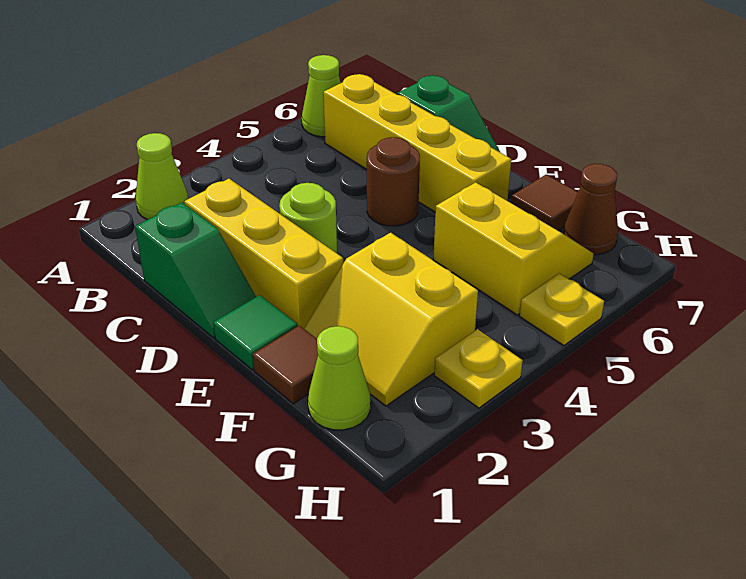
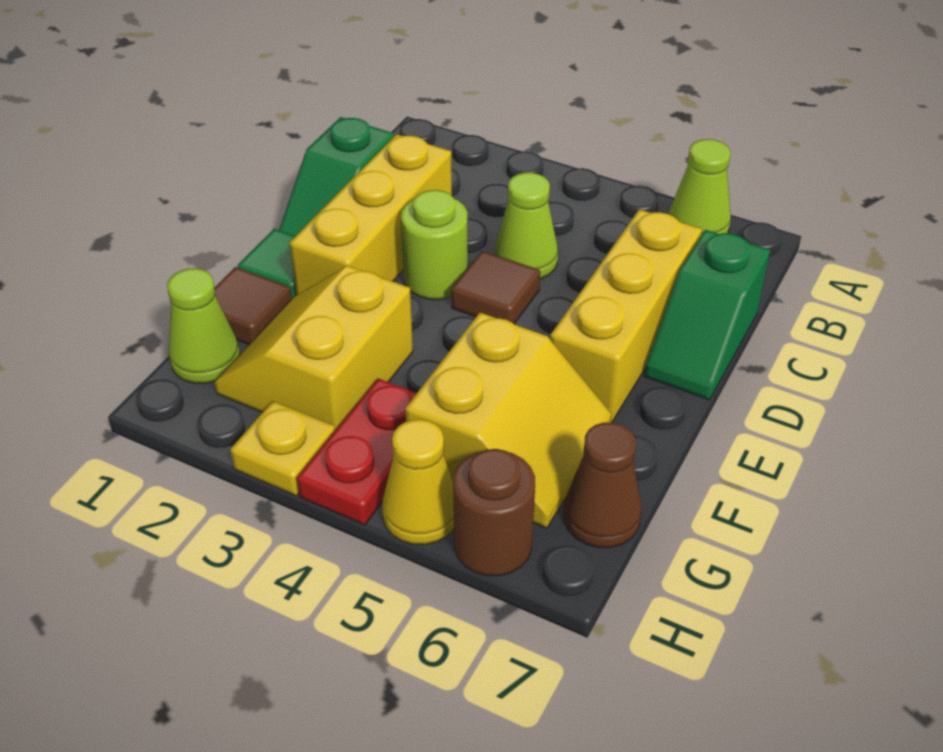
lime 1x1 cone [136,133,188,220] -> lime 1x1 cone moved to [495,173,558,279]
yellow 1x4 brick [323,74,511,212] -> yellow 1x3 brick [550,209,702,422]
brown 1x1 round brick [367,137,420,226] -> brown 1x1 round brick moved to [453,449,535,576]
brown 1x1 tile [511,174,578,231] -> brown 1x1 tile moved to [451,251,540,324]
none -> red 1x2 plate [297,378,417,525]
yellow 1x1 plate [520,273,604,346] -> yellow 1x1 cone [382,419,454,545]

